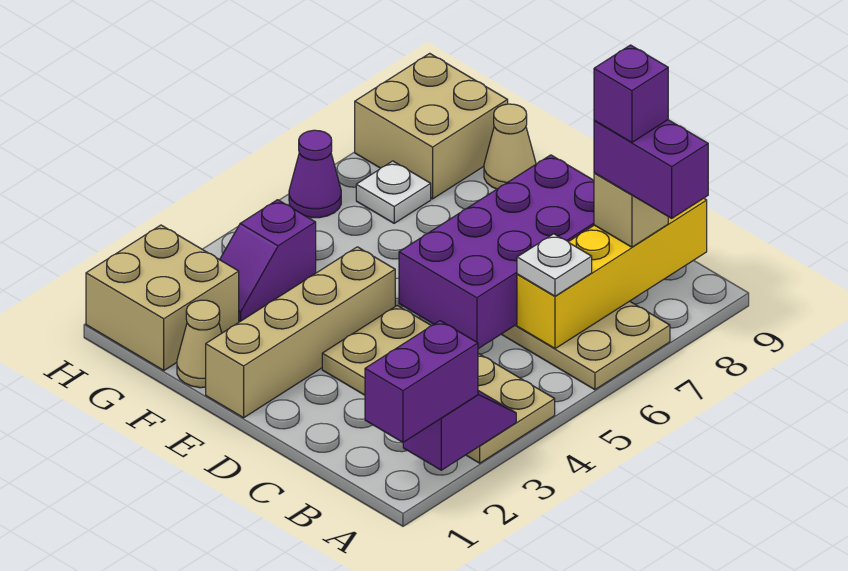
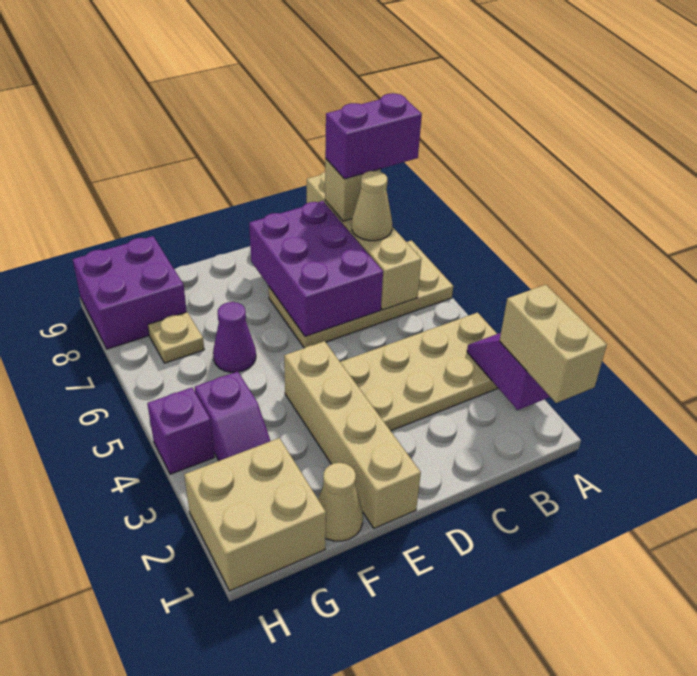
purple 1x2 brick [365,321,478,442] -> tan 1x2 brick [500,285,607,403]
yellow 1x4 brick [517,198,707,349] -> tan 1x4 brick [307,172,421,310]
white 1x1 plate [517,234,592,296] -> none
purple 1x1 brick [594,45,668,142] -> purple 1x1 brick moved to [147,388,214,474]
purple 2x4 brick [399,155,594,349] -> purple 2x3 brick [249,201,383,336]
tan 1x1 cone [484,104,536,189] -> tan 1x1 cone moved to [352,171,392,241]
white 1x1 plate [356,161,431,223] -> tan 1x1 plate [148,312,204,363]
tan 2x2 brick [355,53,508,199] -> purple 2x2 brick [73,236,187,349]
purple 1x1 cone [289,130,341,218] -> purple 1x1 cone moved to [213,302,256,372]

